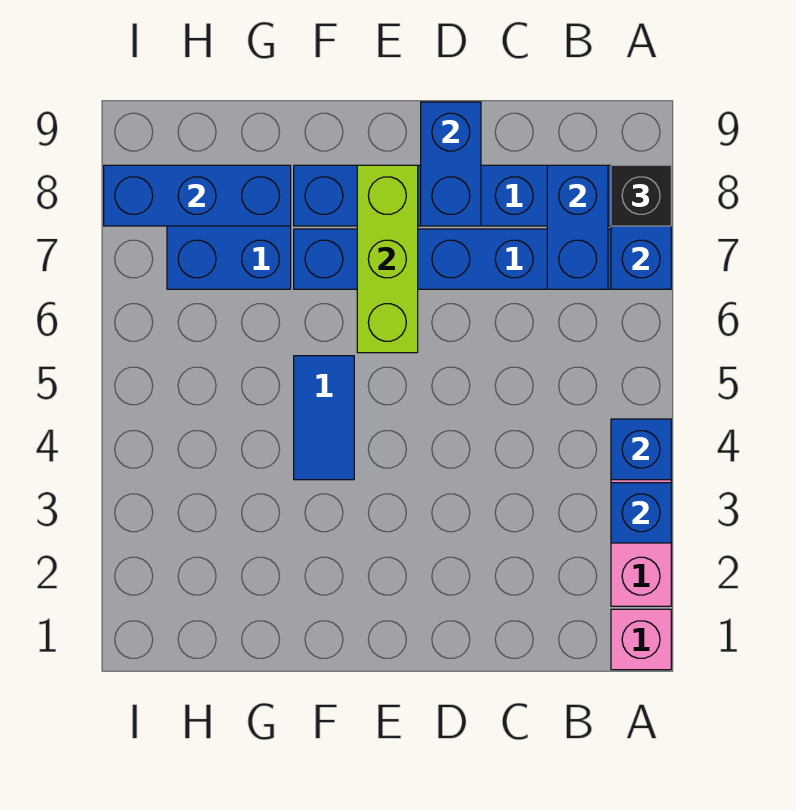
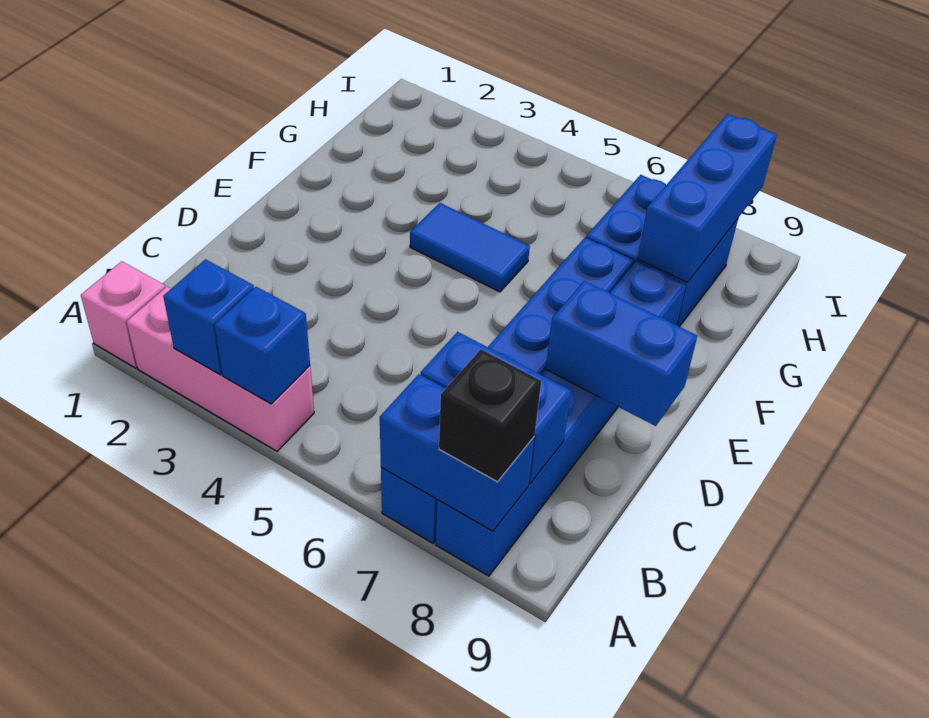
lime 1x3 brick [357,165,418,353] -> none

